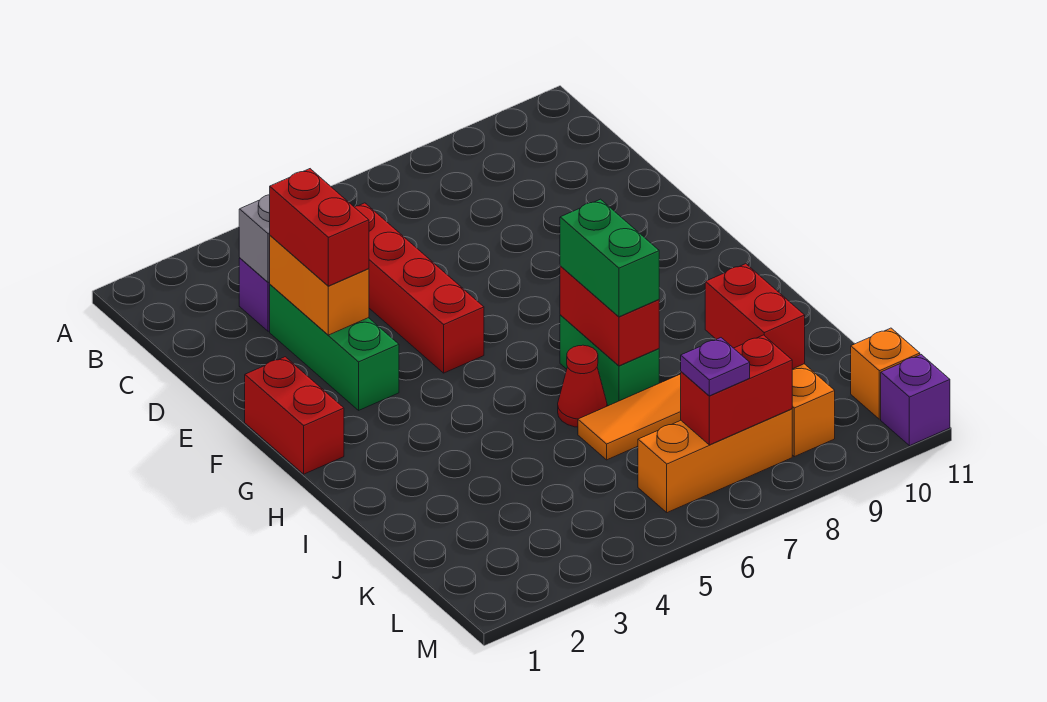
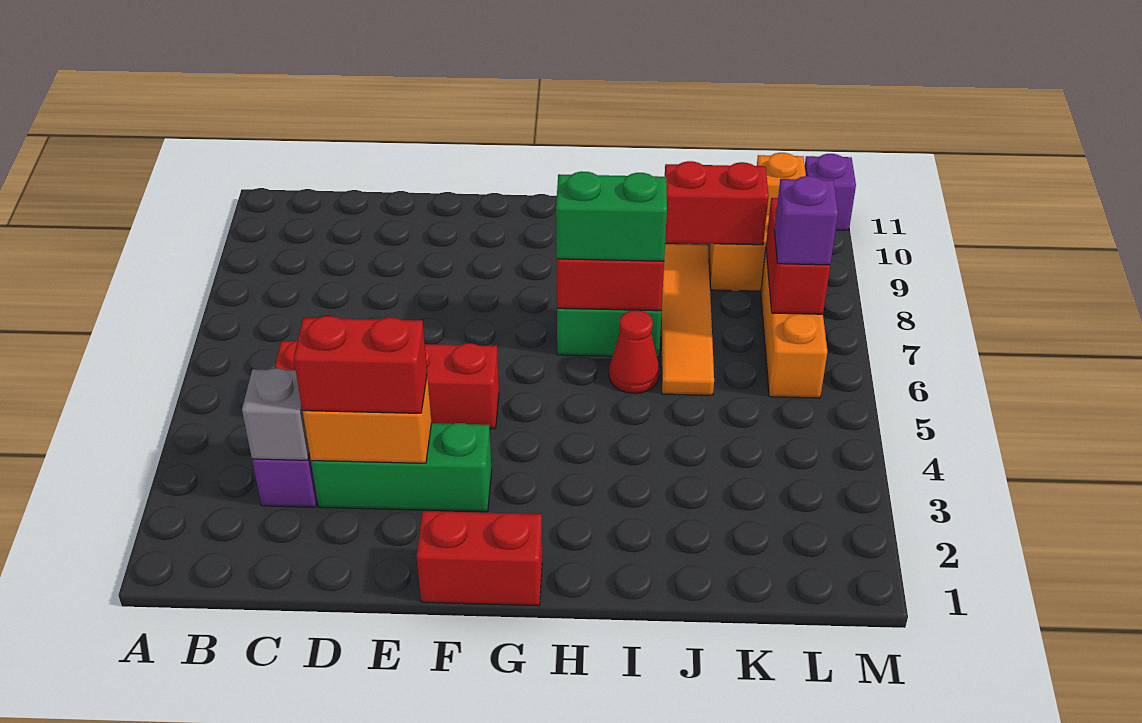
purple 1x1 plate [681,338,750,396] -> purple 1x1 brick [774,176,838,265]

